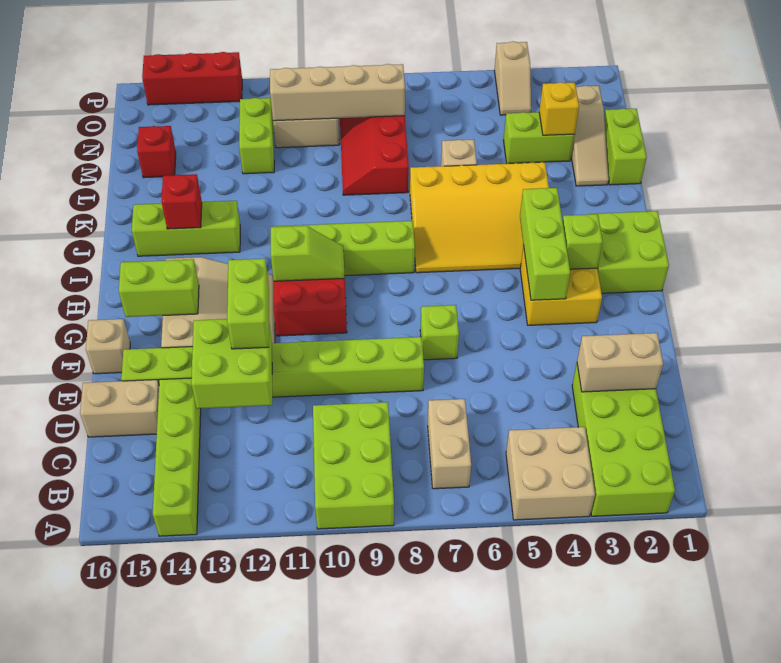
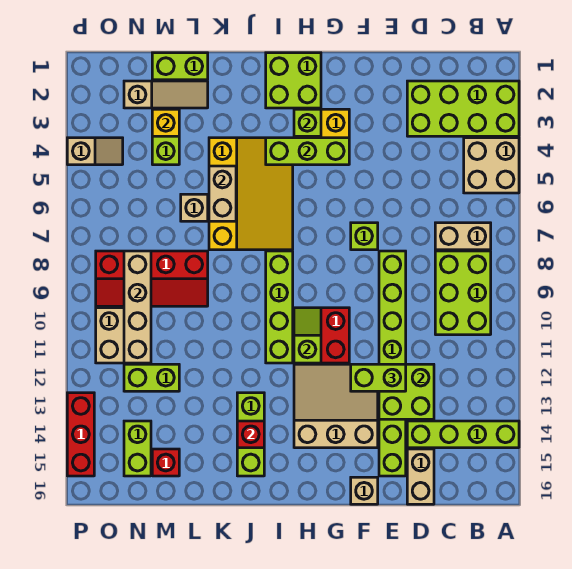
lime 2x3 brick [313,402,394,529] -> lime 2x3 brick turned to [435,251,491,335]
tan 1x2 brick [577,333,663,392] -> tan 1x2 brick moved to [209,166,236,221]
lime 1x2 brick [119,259,199,317] -> lime 1x2 brick moved to [124,421,151,476]

